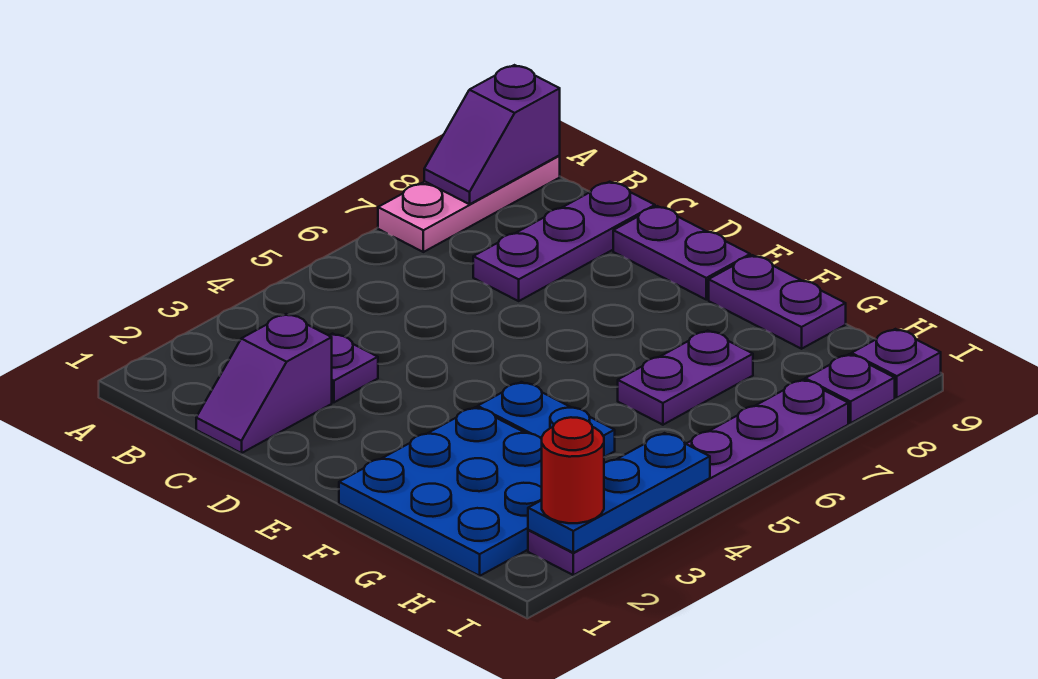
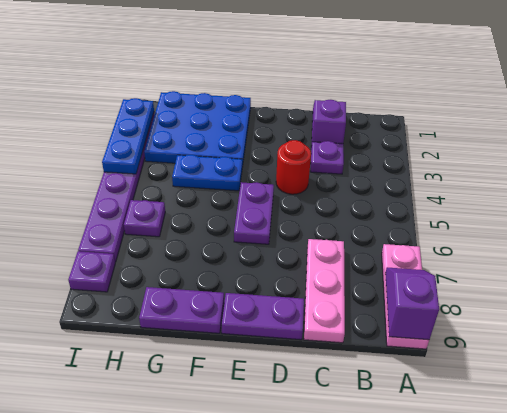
purple 1x3 plate [473,182,655,301] -> pink 1x3 plate [304,239,345,343]
purple 1x2 plate [618,330,753,425] -> purple 1x2 plate moved to [234,182,274,244]
red 1x1 round brick [542,417,604,523] -> red 1x1 round brick moved to [276,140,311,194]
purple 1x1 plate [851,329,941,398] -> purple 1x1 plate moved to [124,200,165,237]

